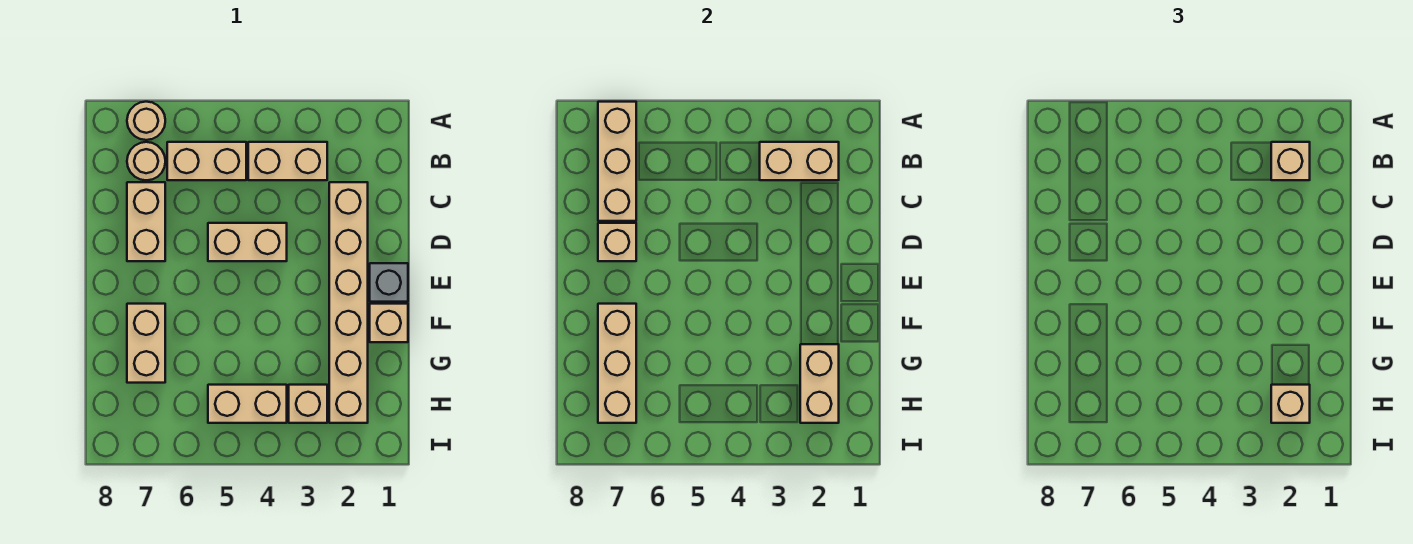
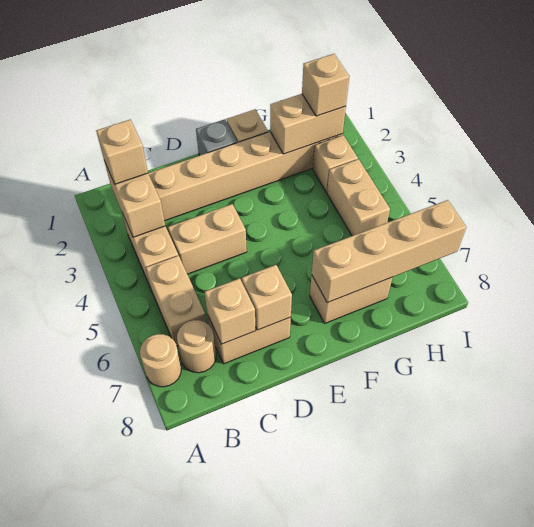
tan 1x3 brick [598,102,636,221] -> tan 1x1 brick [205,278,256,344]
tan 1x2 brick [208,223,287,261] -> tan 1x2 brick turned to [168,204,247,274]
tan 1x3 brick [598,304,636,423] -> tan 1x4 brick [312,200,466,303]

